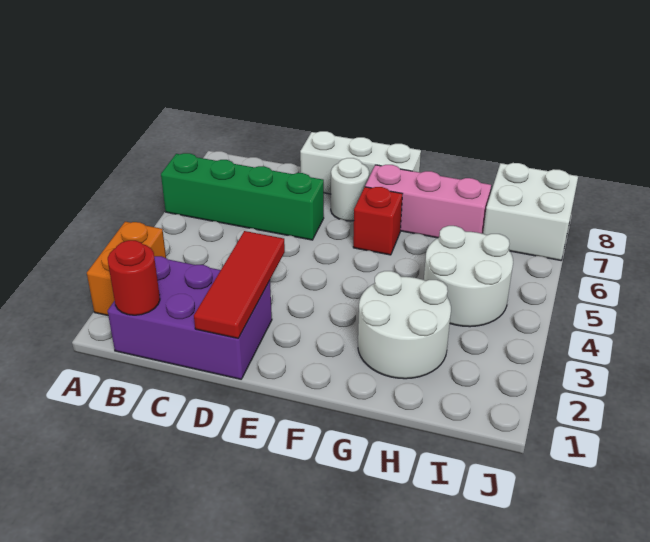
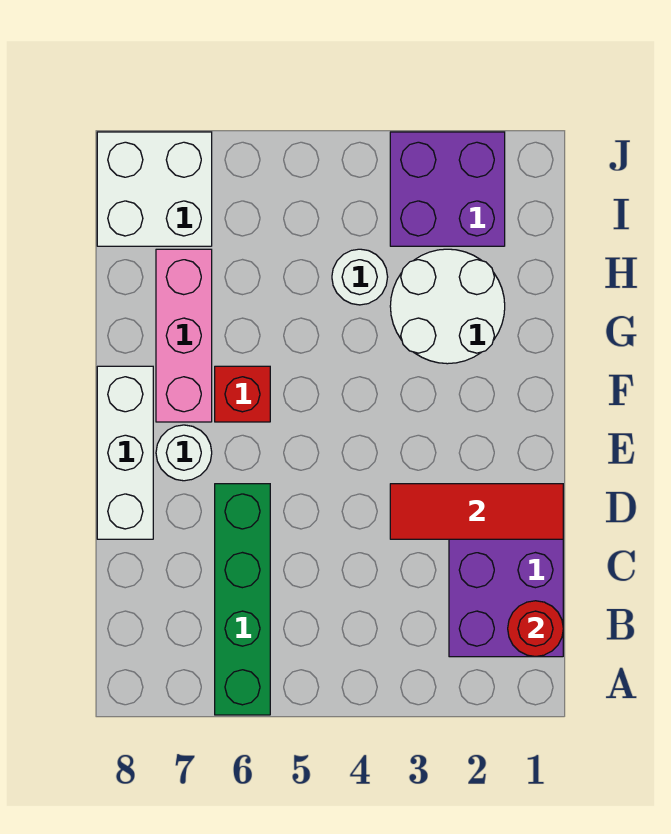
orange 1x2 brick [87,222,166,315] -> none
white 2x2 round brick [424,226,513,327] -> white 1x1 round brick [332,249,388,305]
none -> purple 2x2 brick [390,132,505,246]

